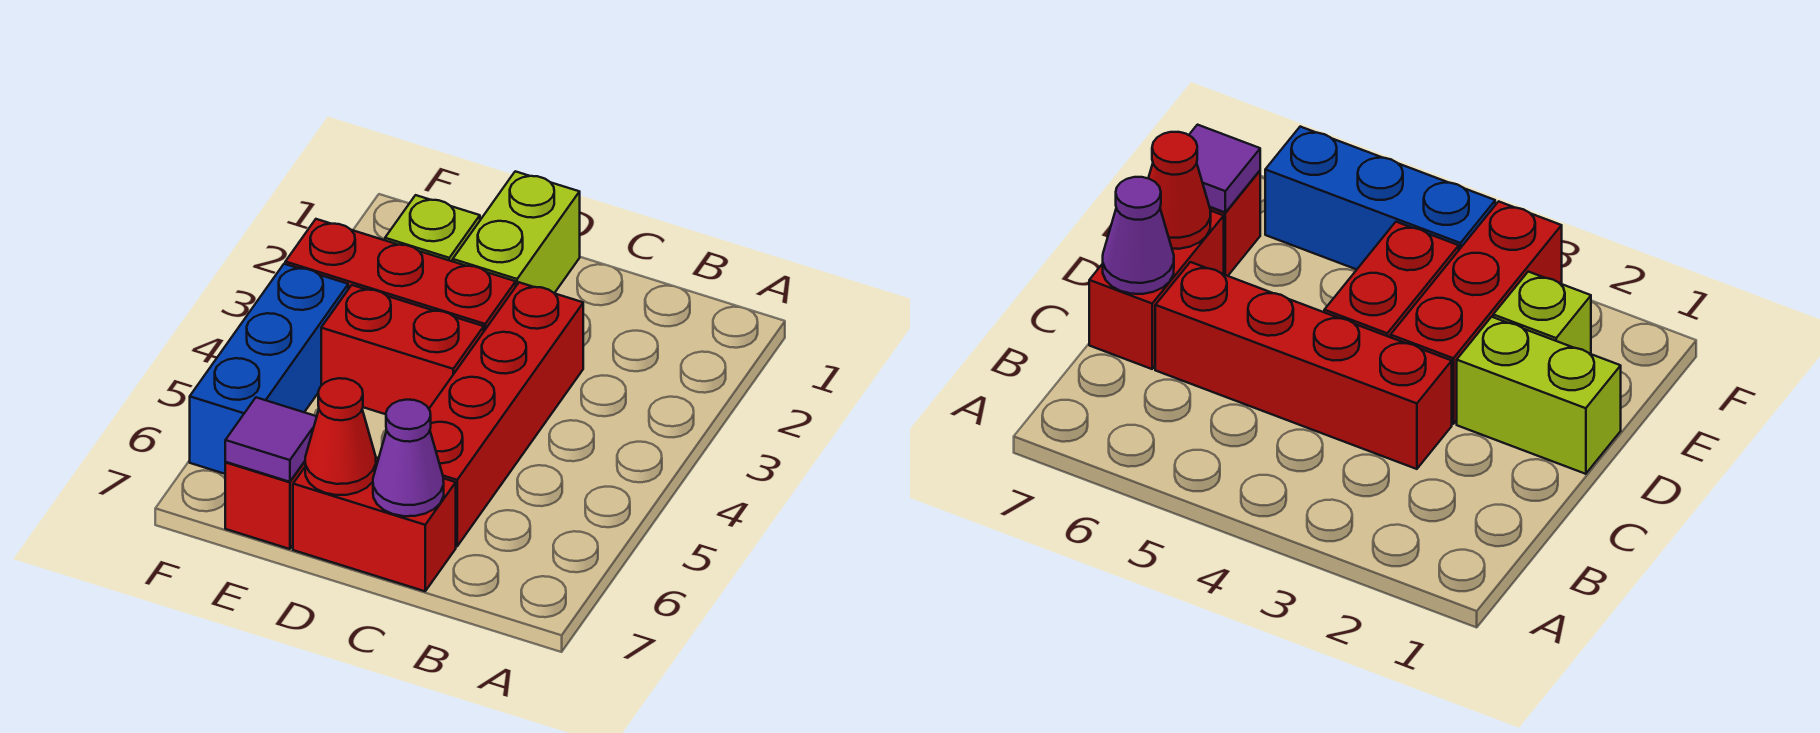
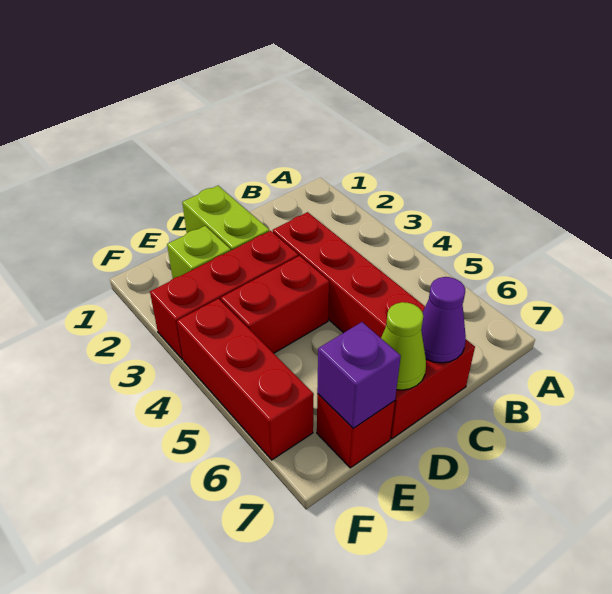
red 1x1 cone [305,378,376,495] -> lime 1x1 cone [381,302,426,390]
purple 1x1 tile [225,397,317,482] -> purple 1x1 brick [317,322,401,428]
blue 1x3 brick [190,264,348,474] -> red 1x3 brick [177,299,314,460]

